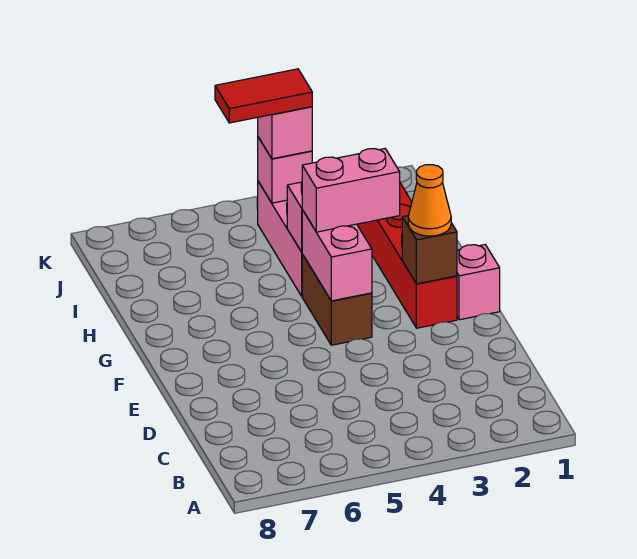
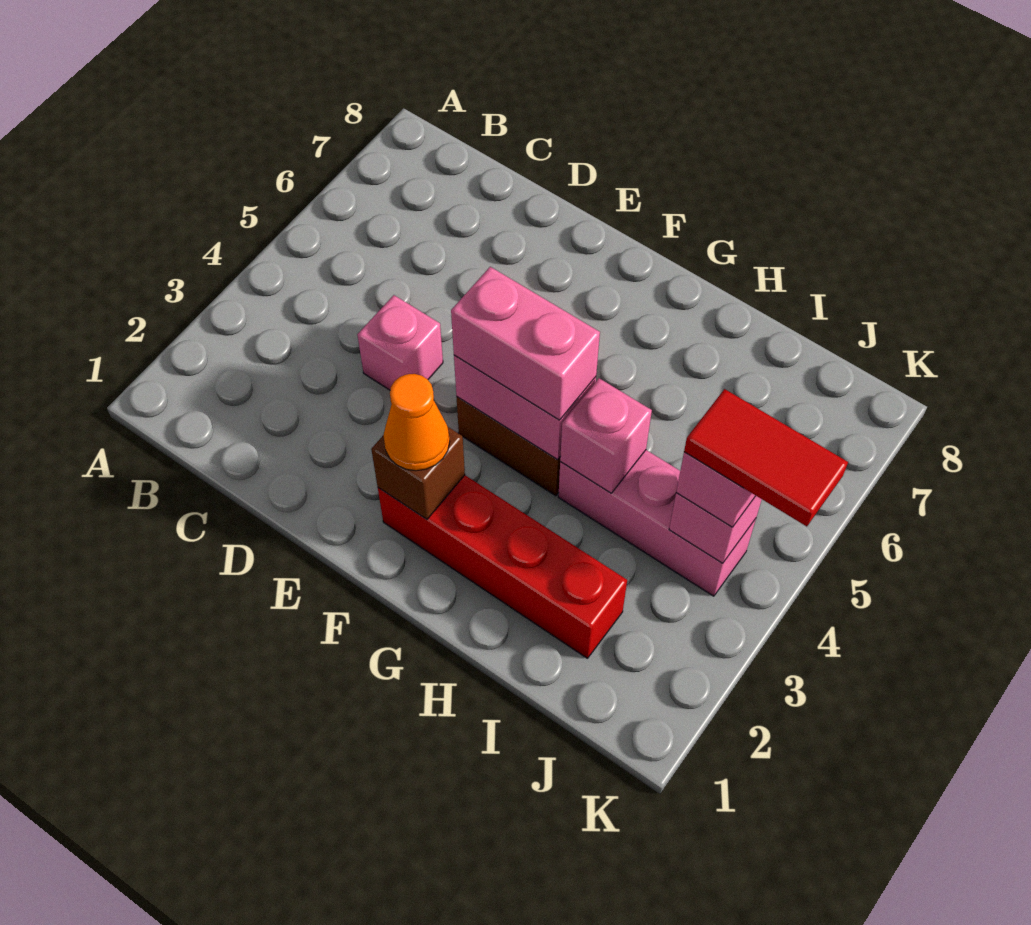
pink 1x1 brick [457,245,500,320] -> pink 1x1 brick moved to [357,295,443,390]
pink 1x2 brick [302,149,400,232] -> pink 1x2 brick turned to [451,267,600,420]
red 1x2 tile [215,69,312,123] -> red 1x2 tile turned to [684,389,848,526]

